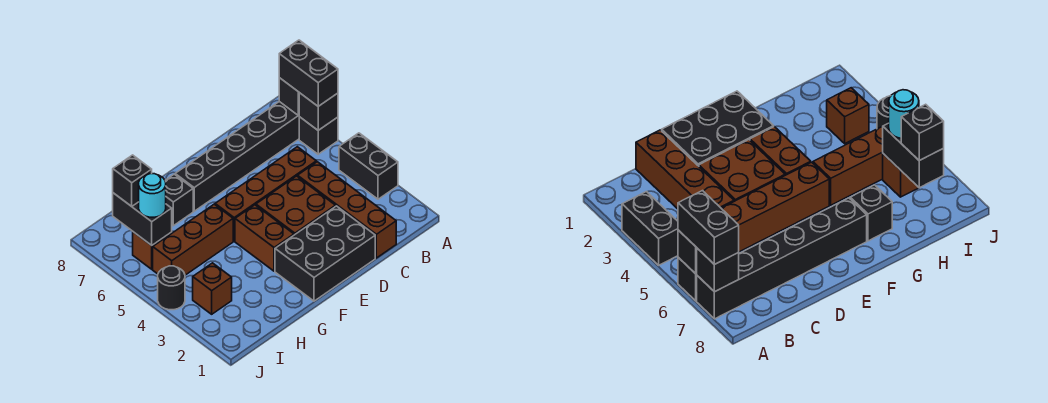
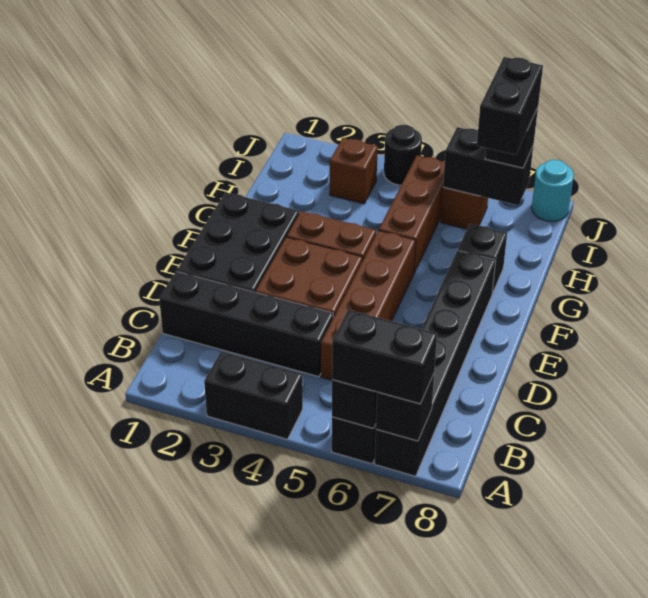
brown 1x4 brick [298,162,396,258] -> black 1x4 brick [159,271,333,377]
none -> black 1x2 brick [477,57,543,155]
cyan 1x1 round brick [139,174,166,217] -> cyan 1x1 round brick moved to [532,160,574,222]

